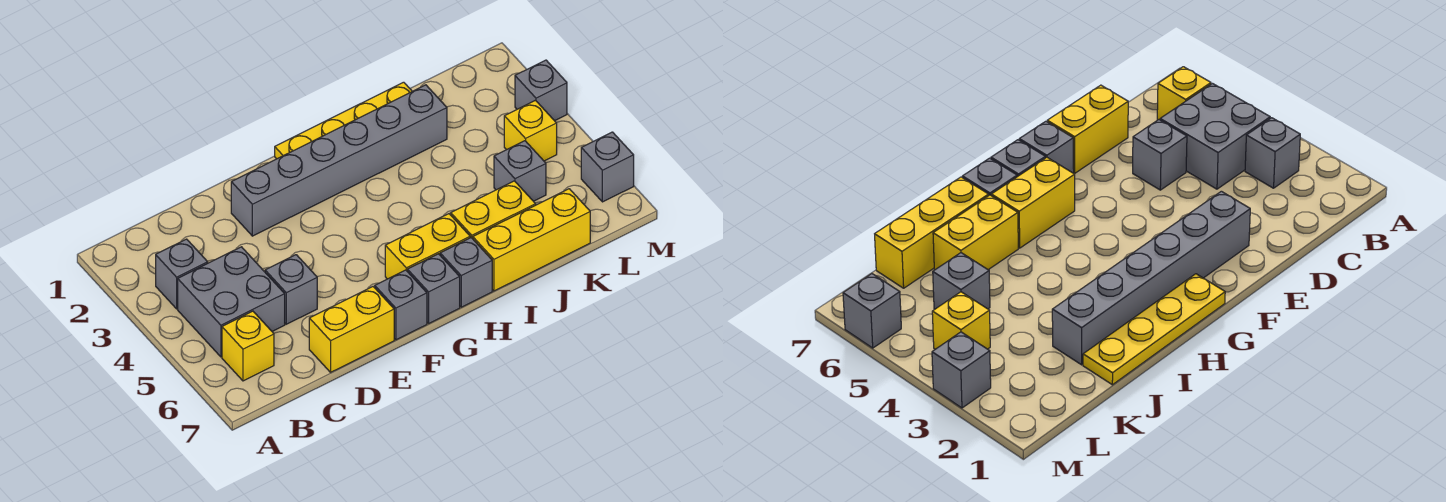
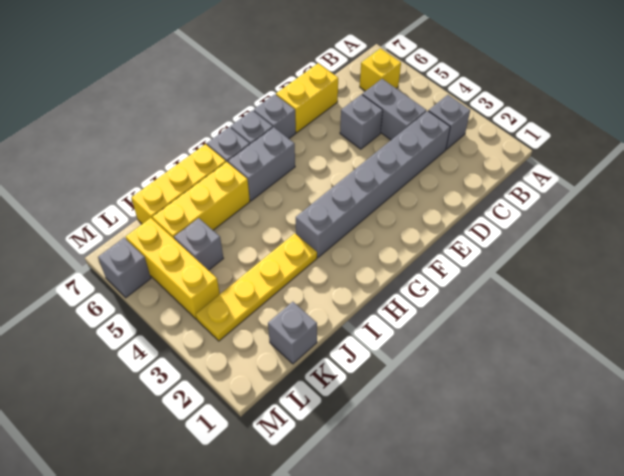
grey 2x2 brick [178,247,285,357] -> grey 1x2 brick [362,79,426,140]
grey 1x6 brick [231,85,447,236] -> grey 1x6 brick moved to [296,111,450,257]
yellow 1x4 plate [275,82,412,159] -> yellow 1x4 plate moved to [196,233,317,341]
yellow 1x2 brick [385,214,470,279] -> grey 1x2 brick [228,127,295,201]
yellow 1x2 brick [451,181,536,239] -> yellow 1x3 brick [152,162,250,238]
yellow 1x1 brick [504,100,557,161] -> yellow 1x3 brick [126,218,220,319]
grey 1x1 brick [515,60,567,121] -> grey 1x1 brick moved to [268,302,317,364]

